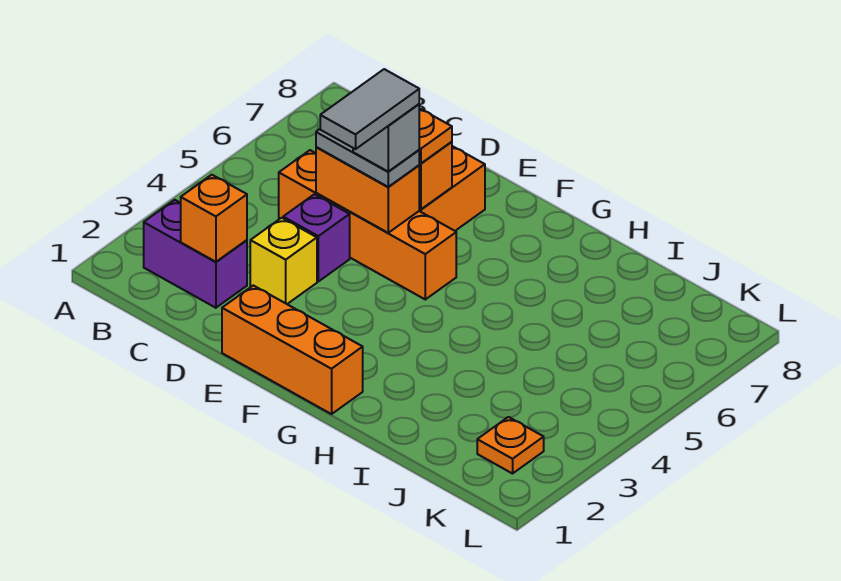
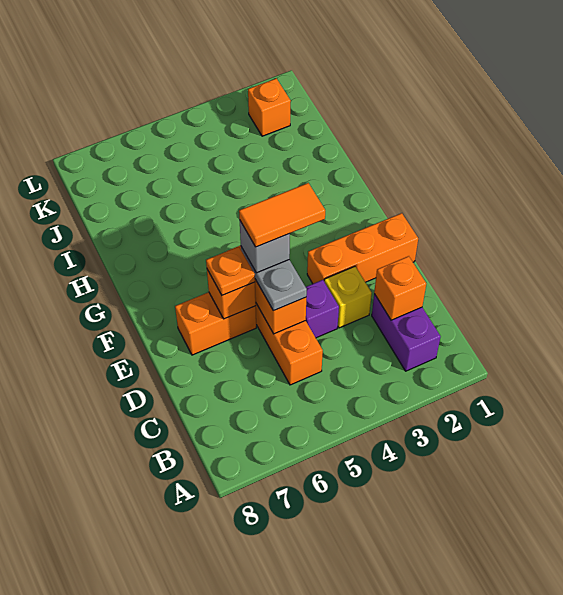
orange 1x3 brick [222,286,363,414] -> orange 1x3 brick turned to [307,213,418,284]
grey 1x2 tile [320,69,419,149] -> orange 1x2 tile [239,183,325,247]
orange 1x1 plate [477,417,544,474] -> orange 1x1 brick [248,78,291,136]

